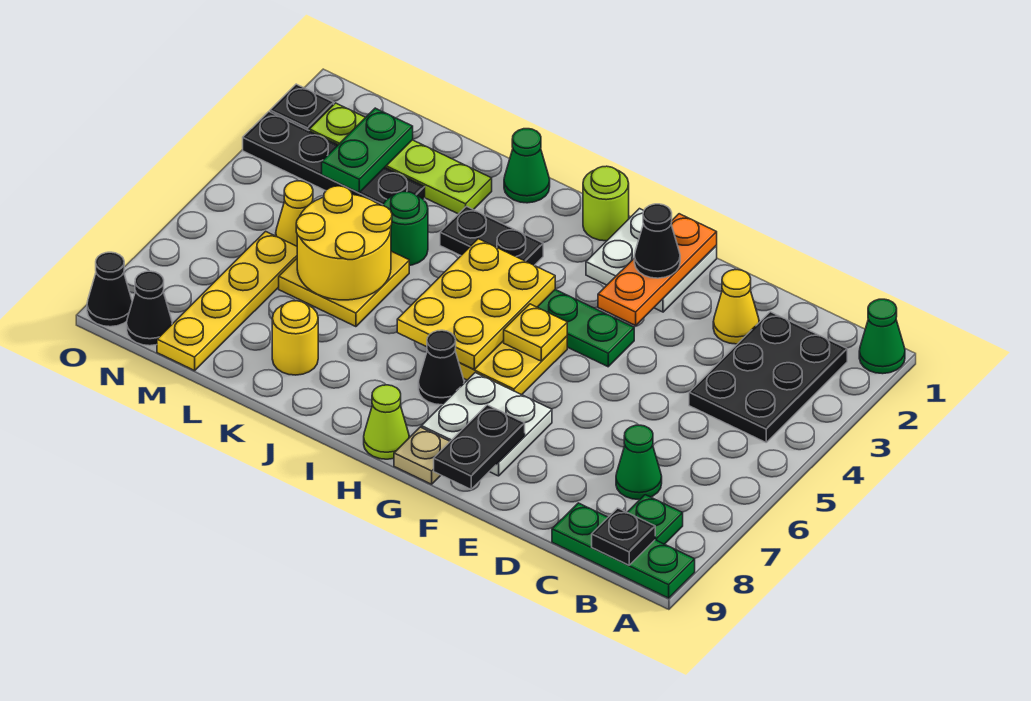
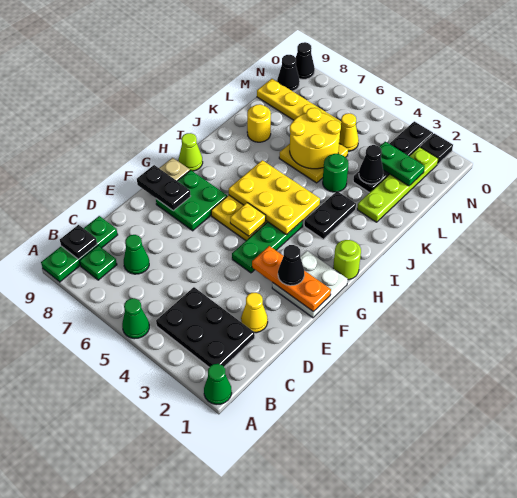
white 2x2 plate [421,373,552,476] -> green 2x2 plate [156,170,227,231]
black 1x1 cone [418,330,464,405] -> black 1x1 cone moved to [359,145,383,184]
green 1x1 cone [504,129,550,203] -> green 1x1 cone moved to [122,298,149,339]

